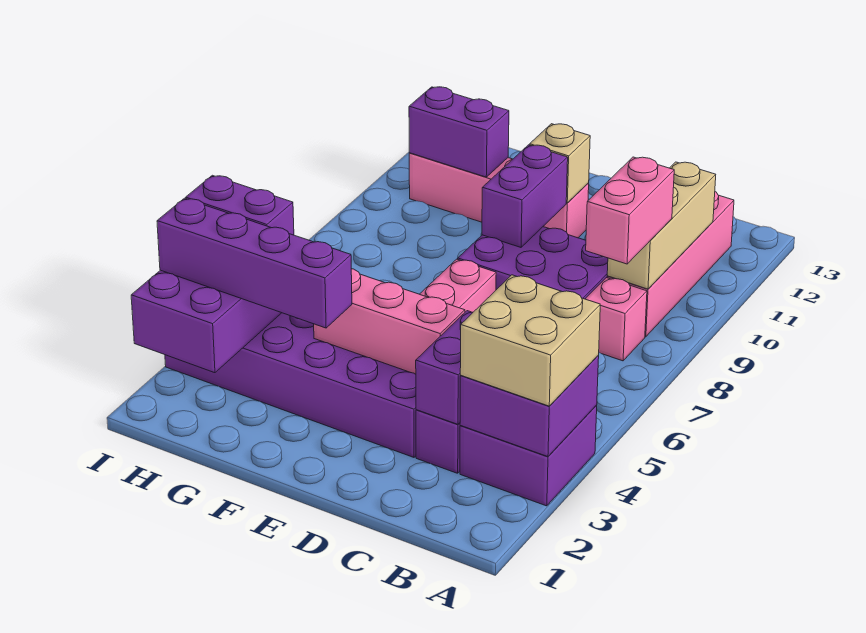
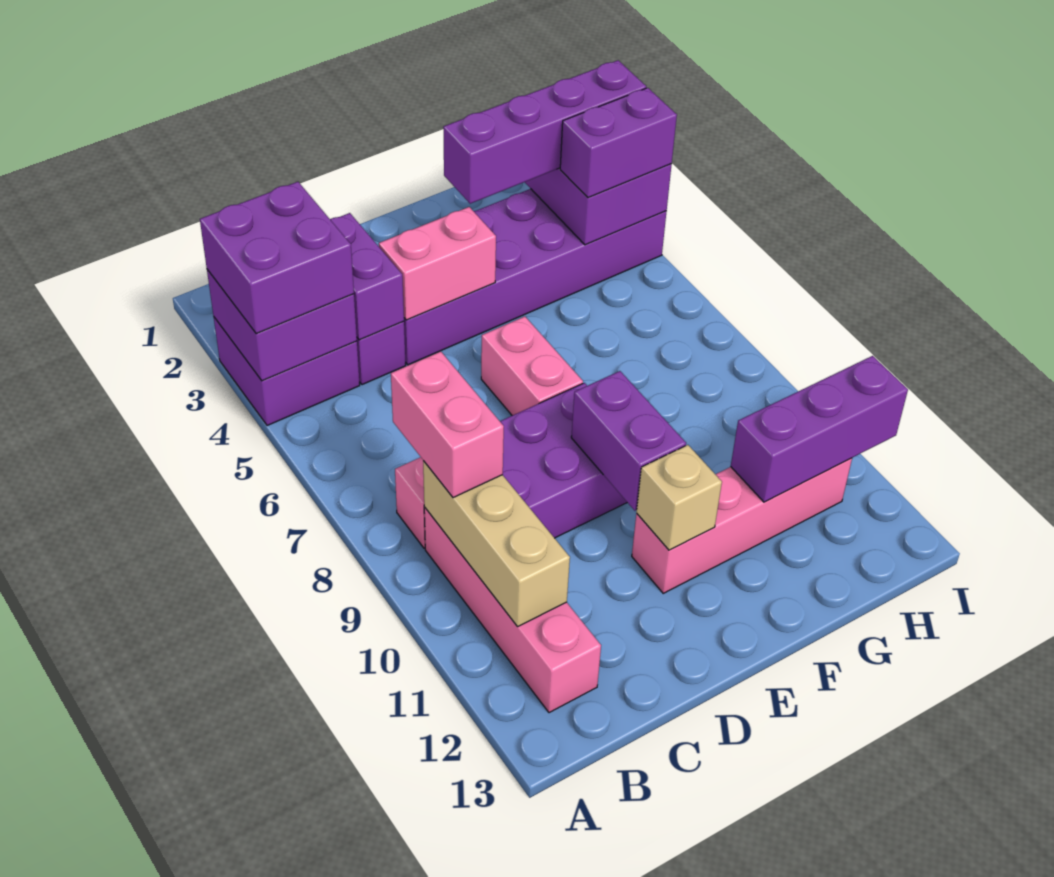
tan 2x2 brick [460,275,600,406] -> purple 2x2 brick [200,182,354,334]
pink 1x3 brick [314,269,465,374] -> pink 1x2 brick [379,207,496,320]
purple 1x2 brick [409,87,509,177] -> purple 1x3 brick [731,356,908,502]

